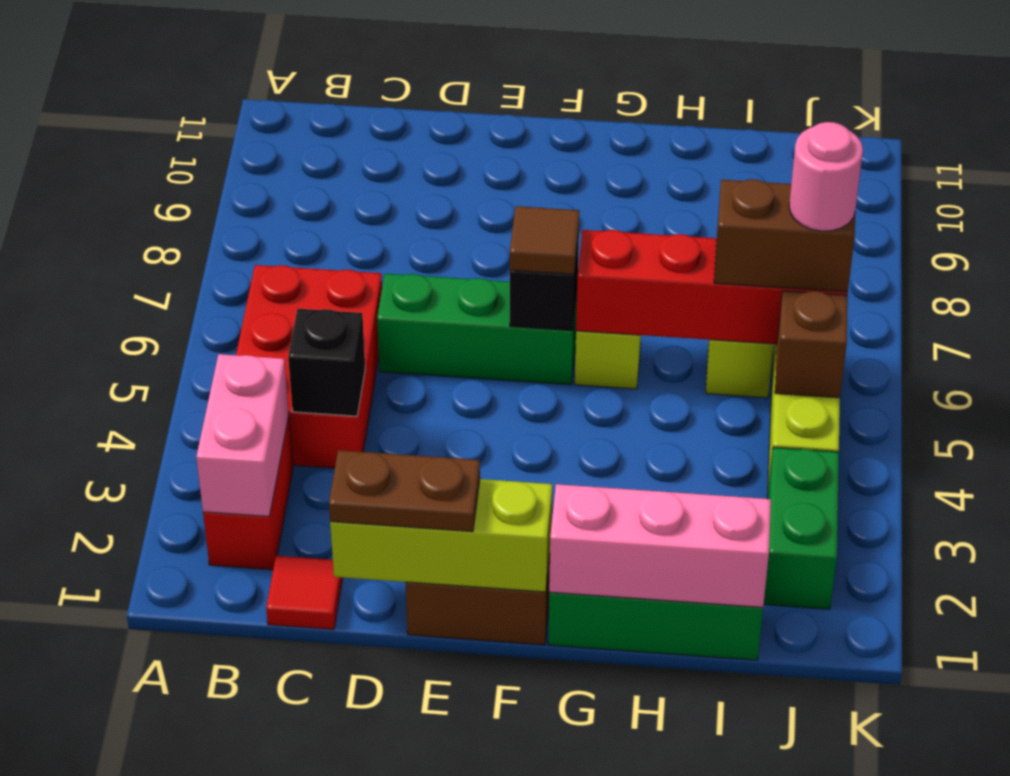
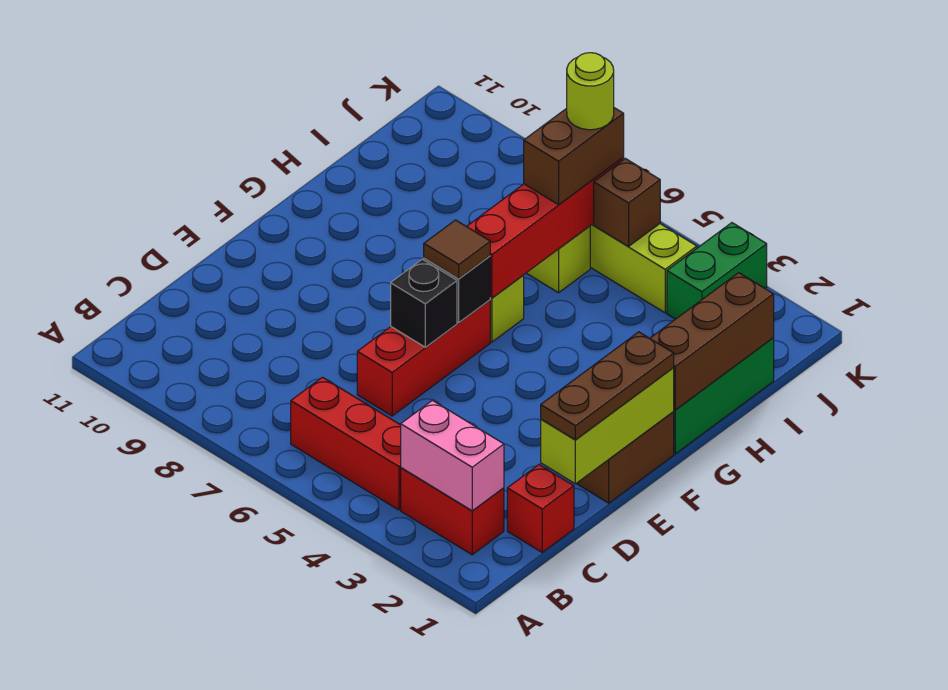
red 2x3 brick [236,265,382,468] -> red 1x3 brick [291,377,401,510]
red 1x1 tile [266,556,343,630] -> red 1x1 brick [507,465,574,552]
black 1x1 brick [288,309,365,416] -> black 1x1 brick moved to [391,259,457,347]
brown 1x2 plate [329,450,480,532] -> brown 1x3 plate [541,332,674,440]
green 1x3 brick [377,273,577,385] -> red 1x3 brick [357,300,490,416]
pink 1x3 brick [549,484,771,607] -> brown 1x3 brick [650,273,774,410]
green 1x2 brick [764,448,839,609] -> green 1x2 brick turned to [667,223,767,319]
pink 1x1 round brick [789,122,863,231] -> lime 1x1 round brick [567,53,614,130]

